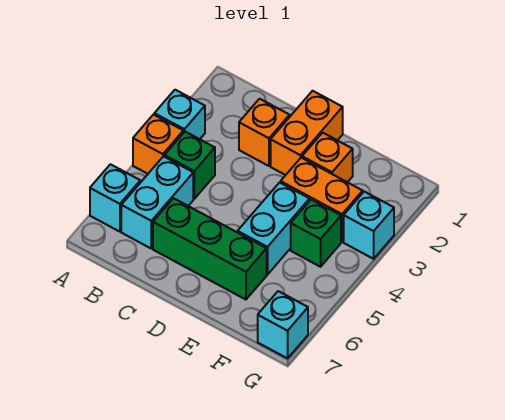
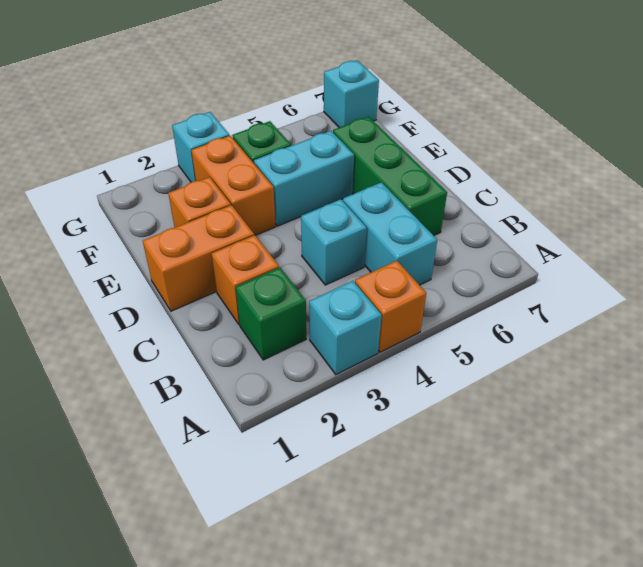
cyan 1x1 brick [90,164,140,232] -> cyan 1x1 brick moved to [301,199,367,285]
green 1x1 brick [164,132,215,199] -> green 1x1 brick moved to [236,268,306,360]
cyan 1x2 brick [121,156,193,248] -> cyan 1x2 brick turned to [343,182,437,285]

